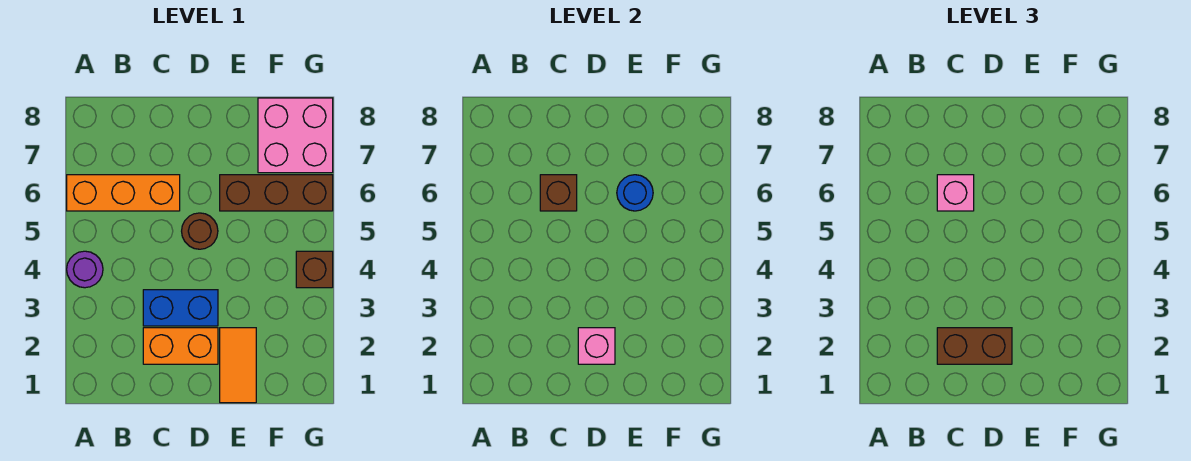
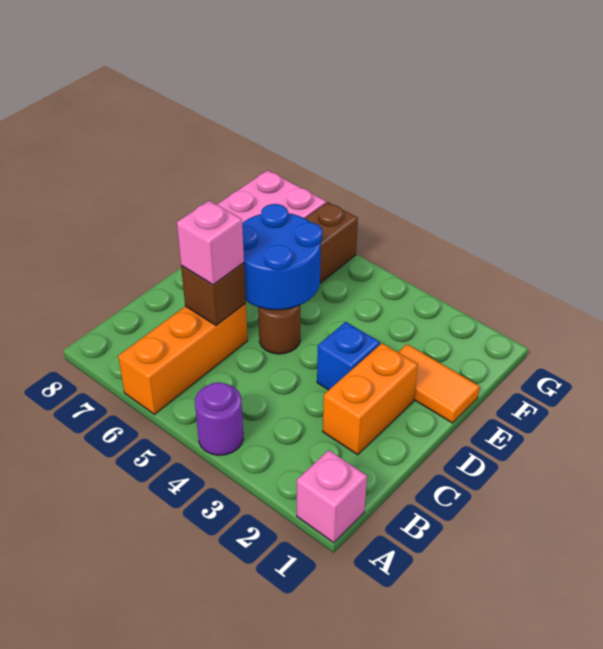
brown 1x2 brick [937,328,1012,364] -> none
blue 1x2 brick [143,290,218,326] -> blue 1x1 brick [317,322,380,390]
pink 1x1 brick [578,328,615,364] -> pink 1x1 brick moved to [297,450,367,543]
blue 1x1 round brick [617,175,653,211] -> blue 2x2 round brick [242,204,322,310]
brown 1x1 brick [296,251,333,288] -> none

